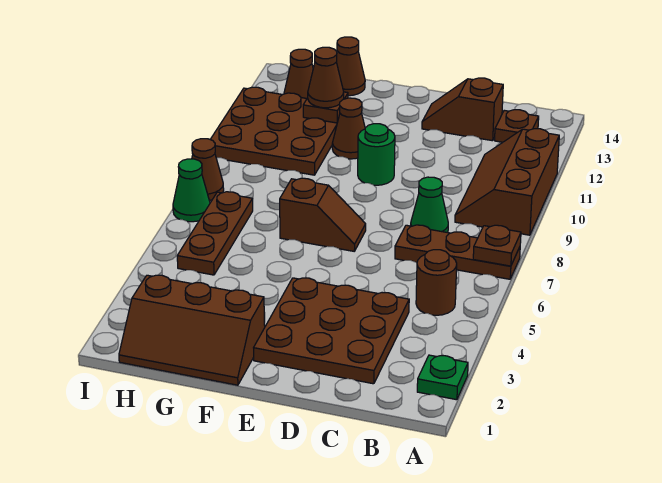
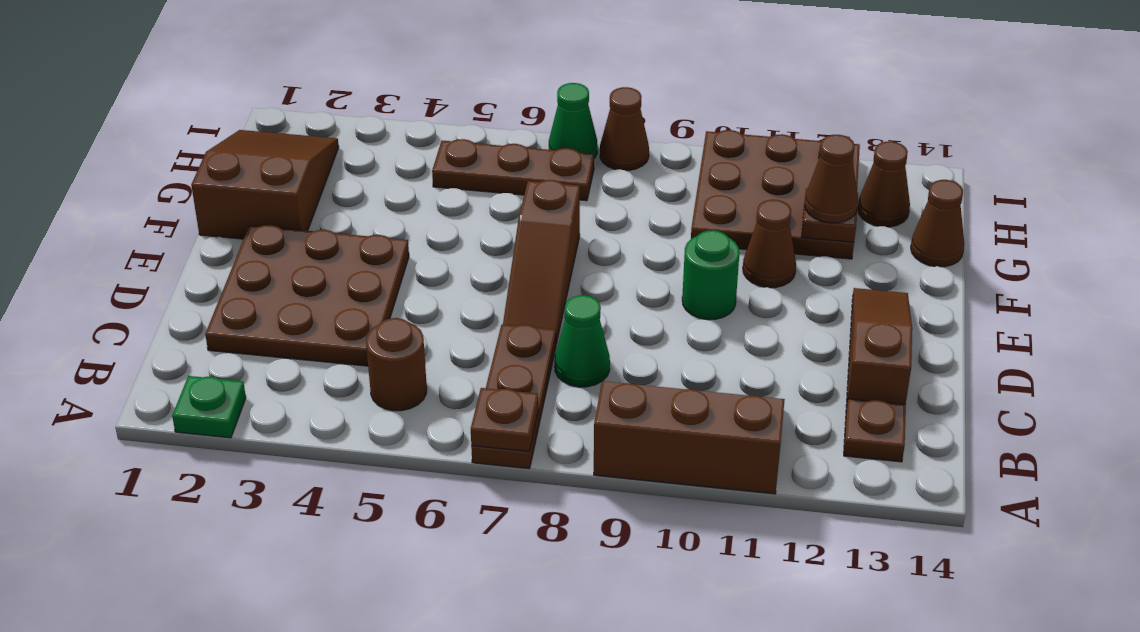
brown 1x2 slope [422,78,503,141] -> brown 1x3 slope [846,288,912,409]
brown 1x2 slope [280,178,366,251] -> brown 1x3 slope [503,180,580,344]
brown 2x3 slope [119,275,265,385] -> brown 2x3 slope turned to [191,130,339,239]

